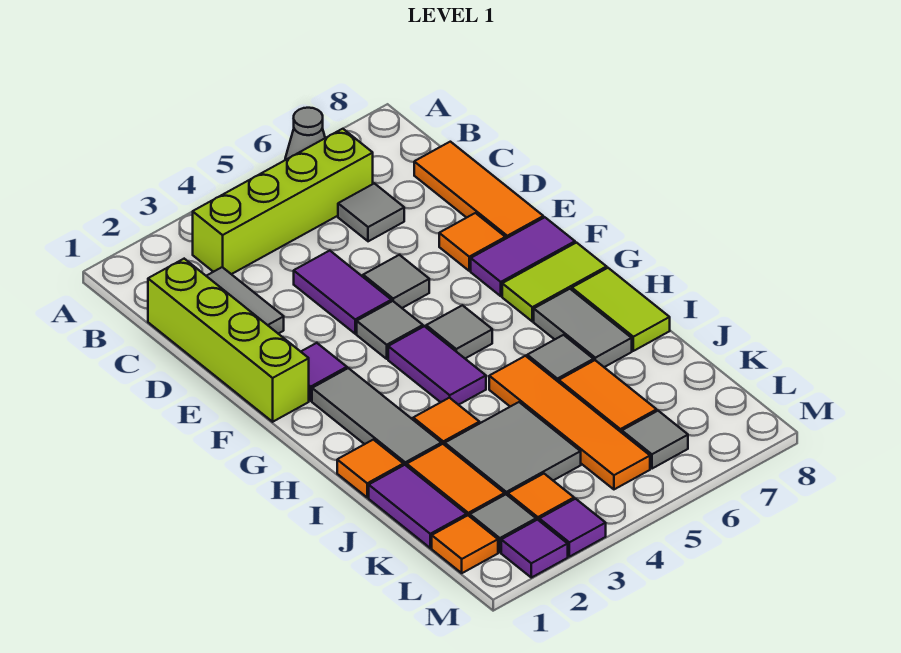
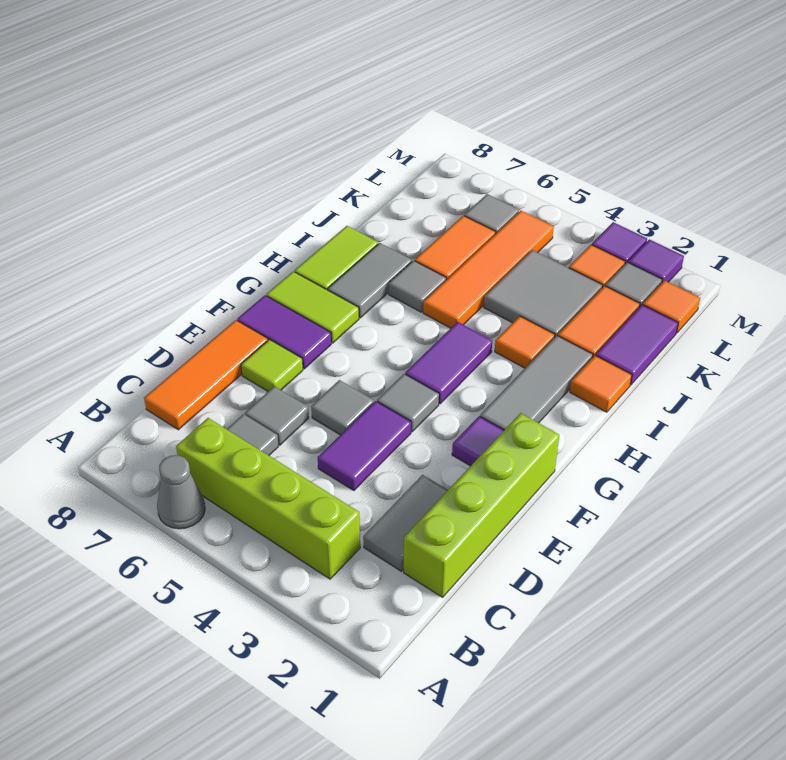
orange 1x1 tile [439,213,505,271] -> lime 1x1 tile [241,339,303,391]
grey 1x1 tile [426,305,492,358] -> grey 1x1 tile moved to [245,386,309,445]

